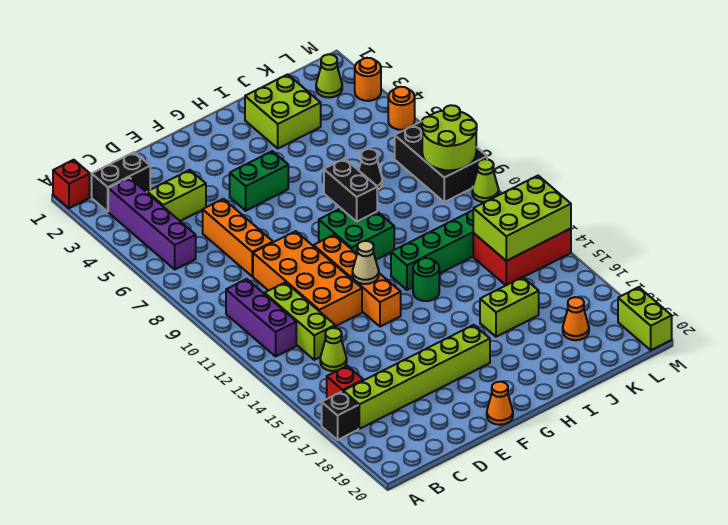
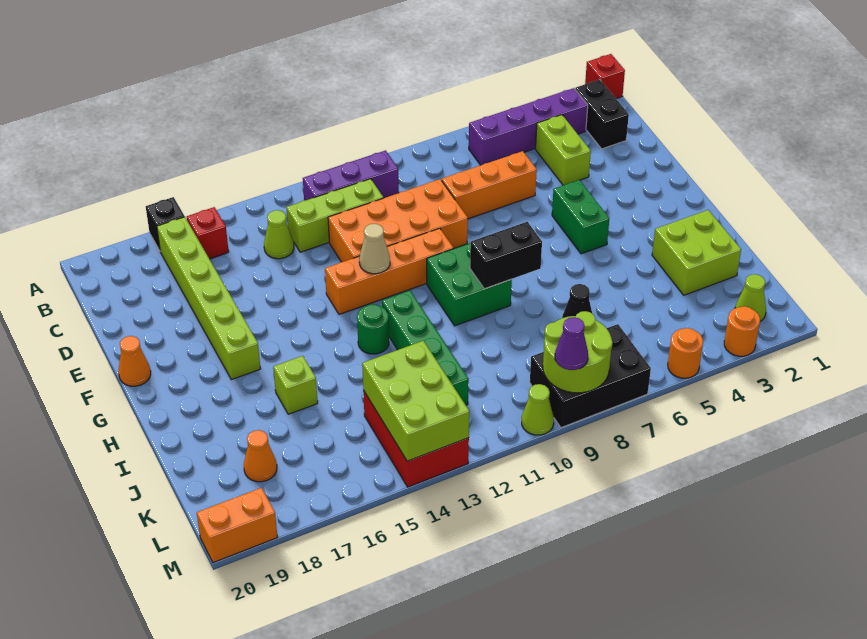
lime 1x2 brick [480,277,539,337] -> lime 1x1 brick [273,356,318,414]
none -> purple 1x1 cone [555,317,588,370]
lime 1x2 brick [618,287,672,350] -> orange 1x2 brick [197,488,278,563]

